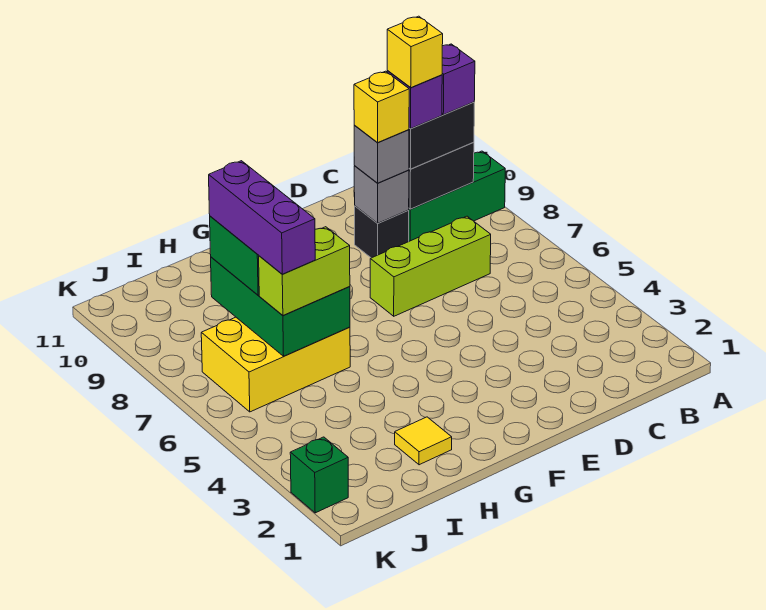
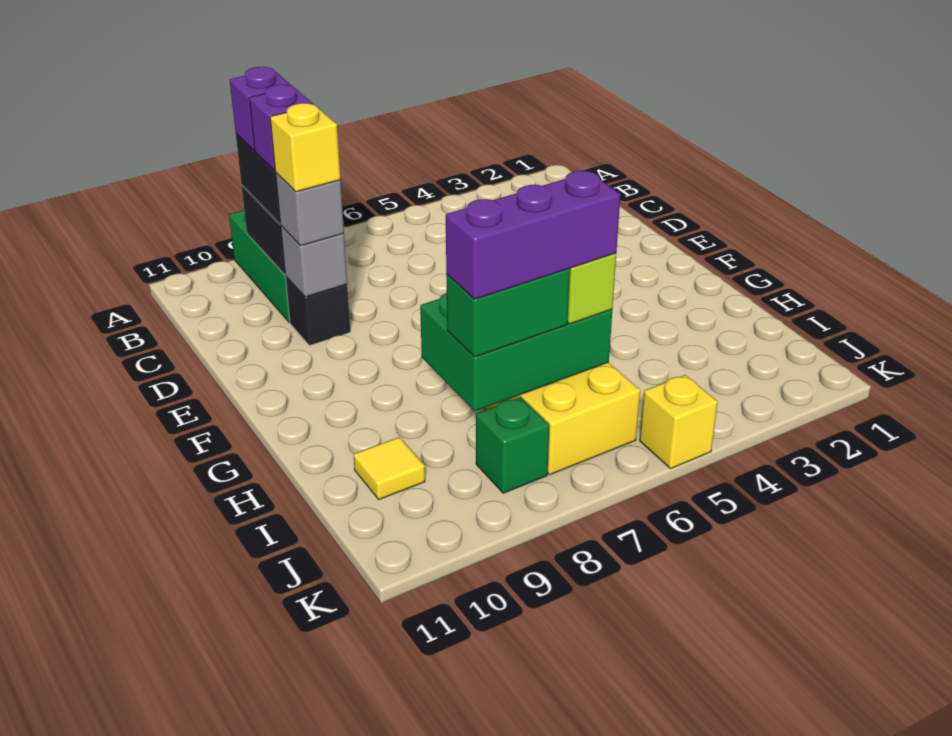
lime 1x3 brick [370,216,491,316] -> none
yellow 1x1 brick [387,16,443,88] -> yellow 1x1 brick moved to [640,375,718,469]
yellow 1x1 tile [395,417,452,465] -> yellow 1x1 tile moved to [353,437,425,499]
green 1x1 brick [290,437,348,513] -> green 1x1 brick moved to [476,397,549,493]

